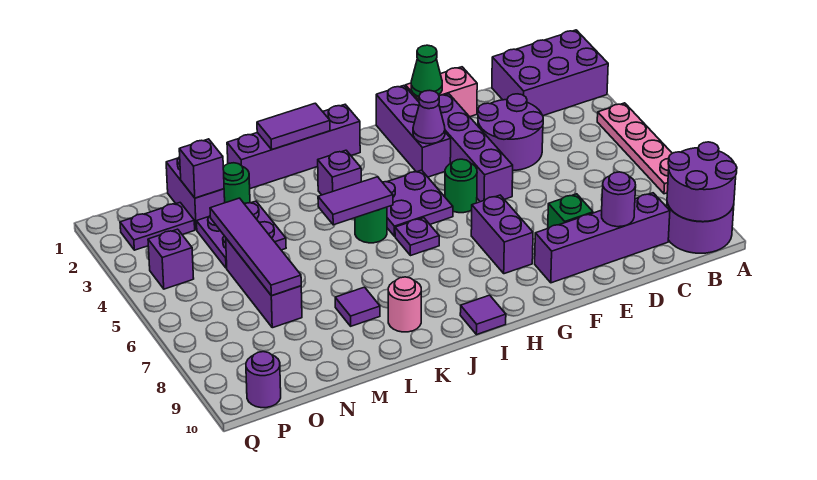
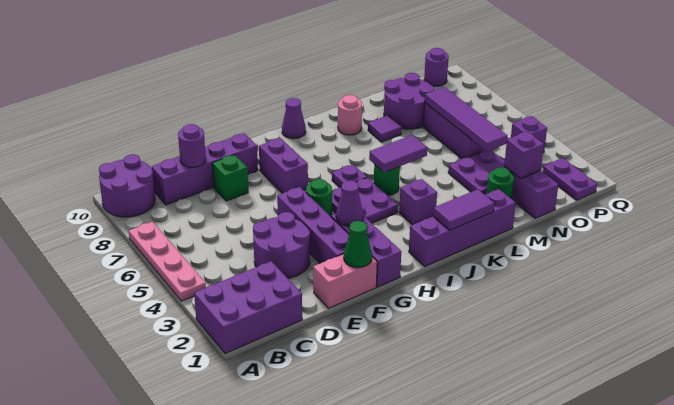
purple 2x2 round brick [667,142,737,222] -> purple 2x2 round brick moved to [384,73,434,129]
purple 1x1 tile [460,295,506,335] -> purple 1x1 cone [282,98,306,139]
purple 1x2 plate [120,203,195,250] -> purple 1x2 plate turned to [543,158,597,200]

